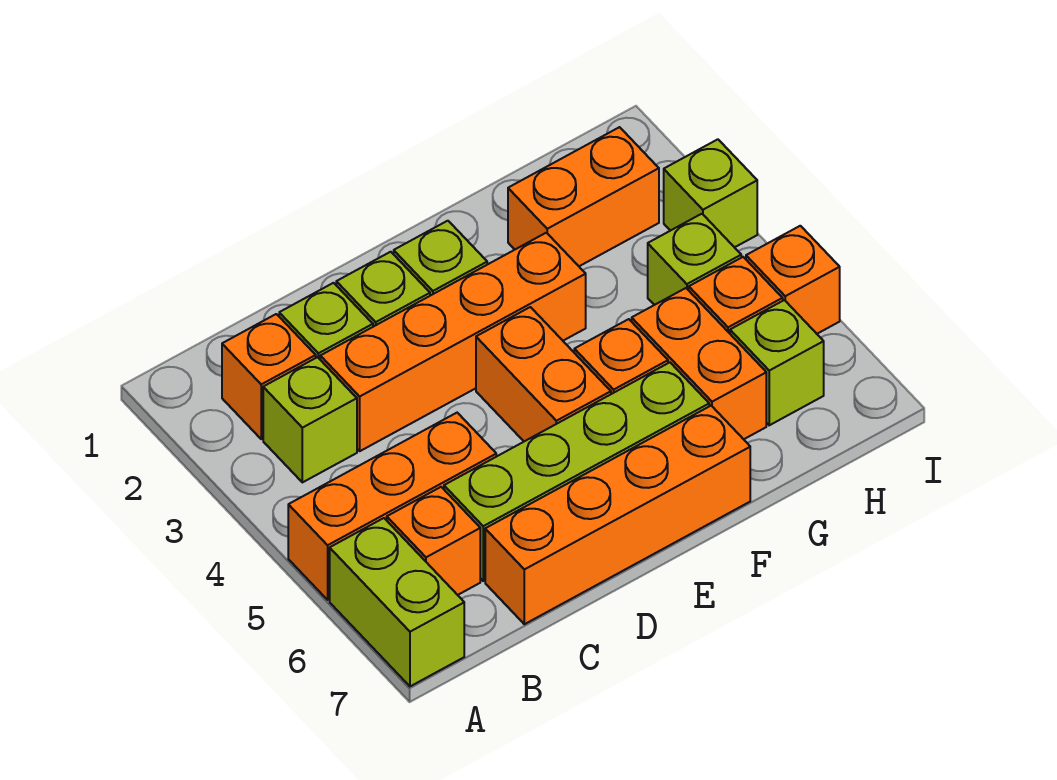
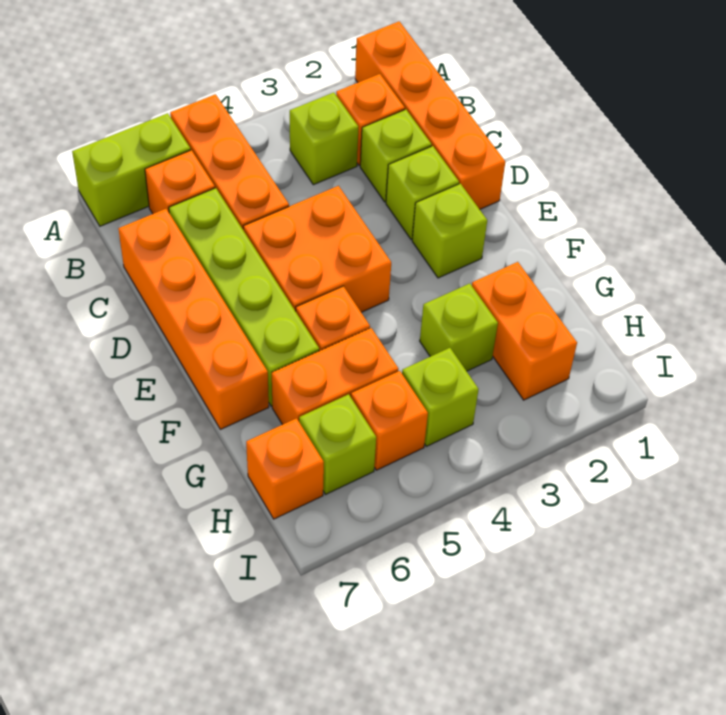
orange 1x4 brick [320,233,586,451] -> orange 1x4 brick moved to [355,21,505,209]
orange 1x2 brick [476,307,611,441] -> orange 2x2 brick [243,186,391,312]
lime 1x1 brick [664,139,757,247] -> lime 1x1 brick moved to [420,284,498,371]
orange 1x1 brick [746,226,840,334] -> orange 1x1 brick moved to [246,418,324,519]

